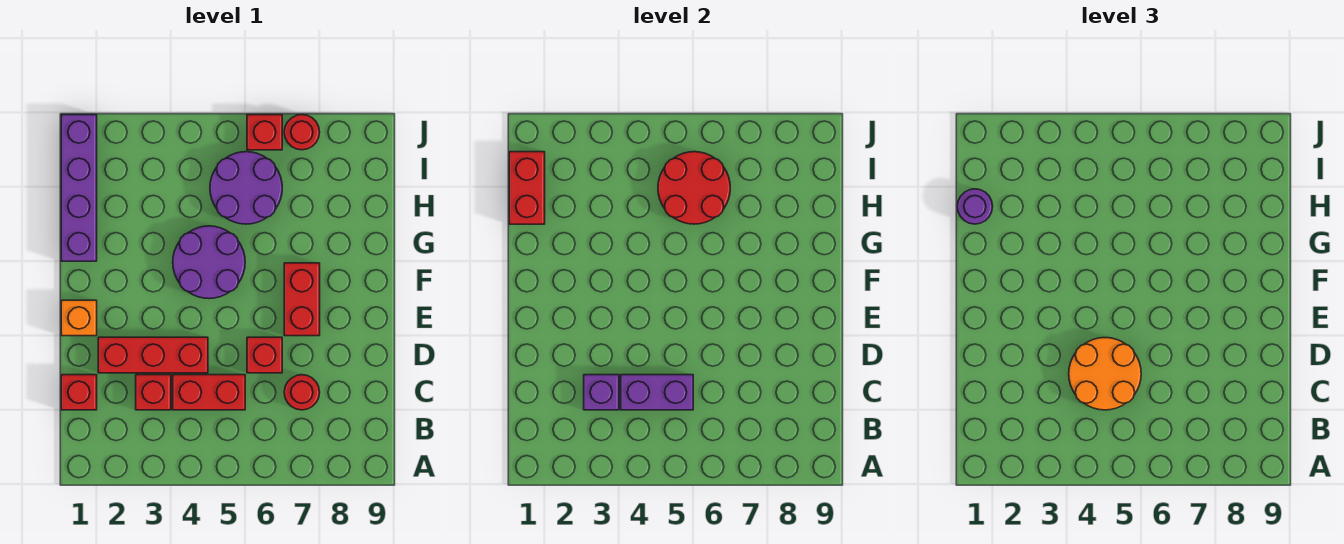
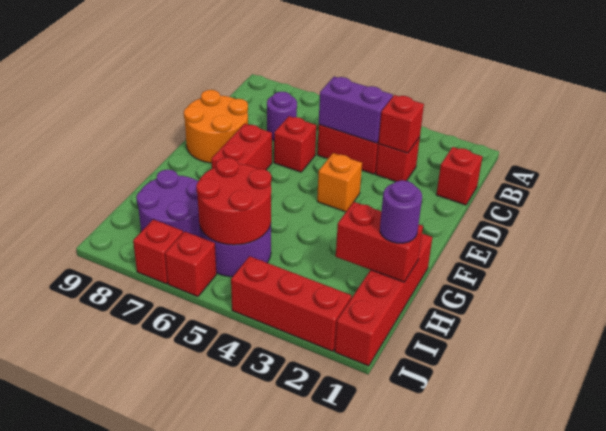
purple 1x1 brick [584,375,619,410] -> red 1x1 brick [378,95,424,153]
orange 2x2 round brick [1069,338,1141,410] -> orange 2x2 round brick moved to [184,90,248,163]
red 1x1 round brick [284,375,320,410] -> purple 1x1 round brick [267,92,297,140]
red 1x3 brick [98,337,208,373] -> red 1x3 brick moved to [231,256,351,351]
orange 1x1 brick [61,300,97,336] -> orange 1x1 brick moved to [317,153,362,212]
purple 2x2 round brick [173,226,245,299] -> purple 2x2 round brick moved to [136,169,200,237]
purple 1x4 brick [61,115,97,261] -> red 1x4 brick [335,234,432,366]
red 1x2 brick [509,152,545,224] -> red 1x2 brick turned to [336,202,423,282]
red 1x1 round brick [284,115,320,150] -> red 1x1 brick [133,219,183,284]

